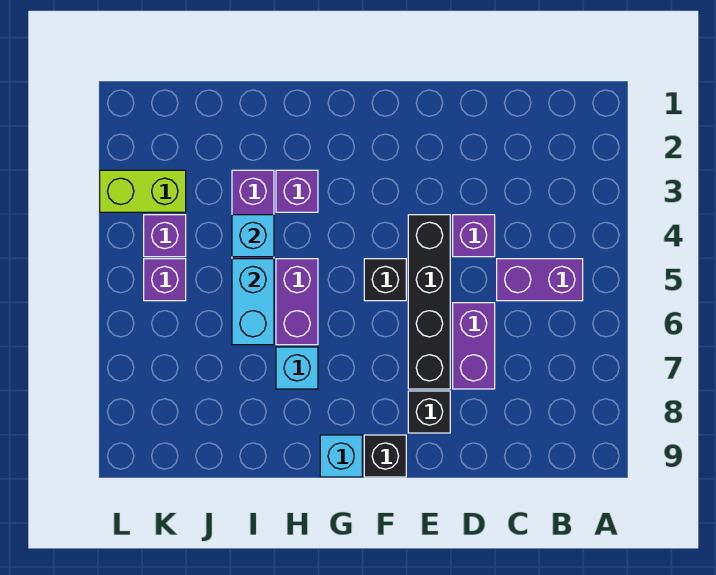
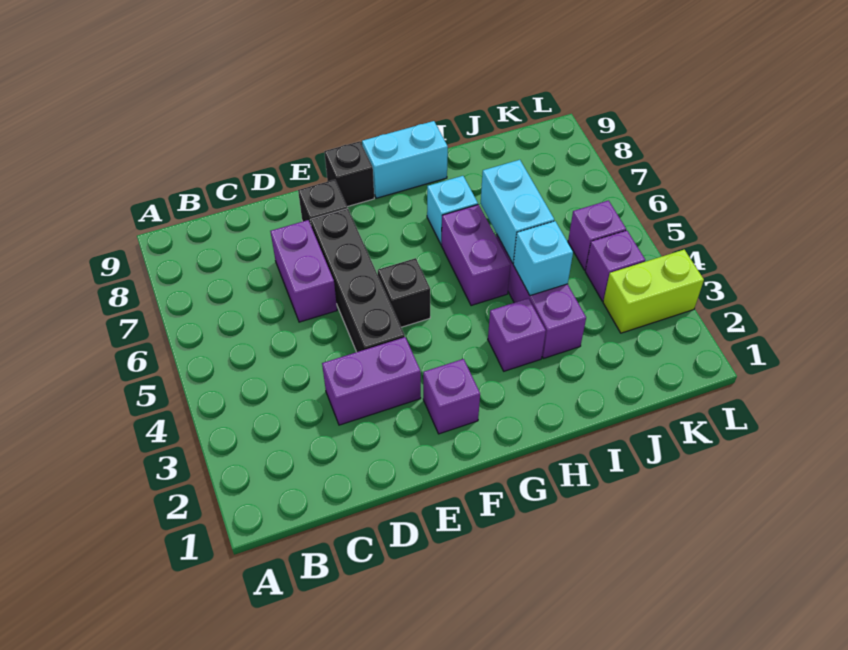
purple 1x2 brick [497,259,583,301] -> purple 1x2 brick moved to [322,337,421,425]
purple 1x1 brick [453,215,495,257] -> purple 1x1 brick moved to [423,359,480,434]
cyan 1x1 brick [320,435,362,477] -> cyan 1x2 brick [362,121,448,198]

